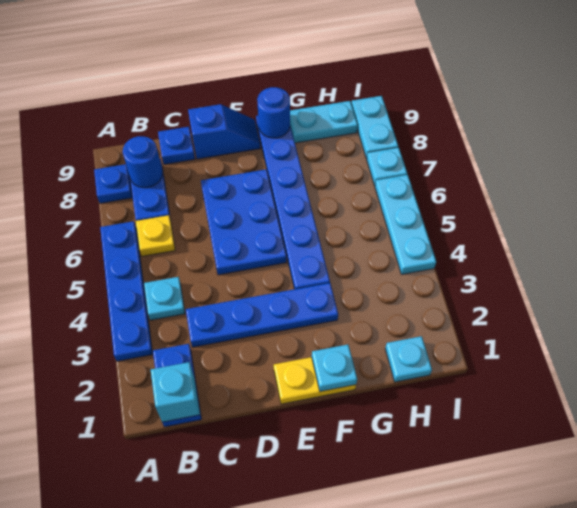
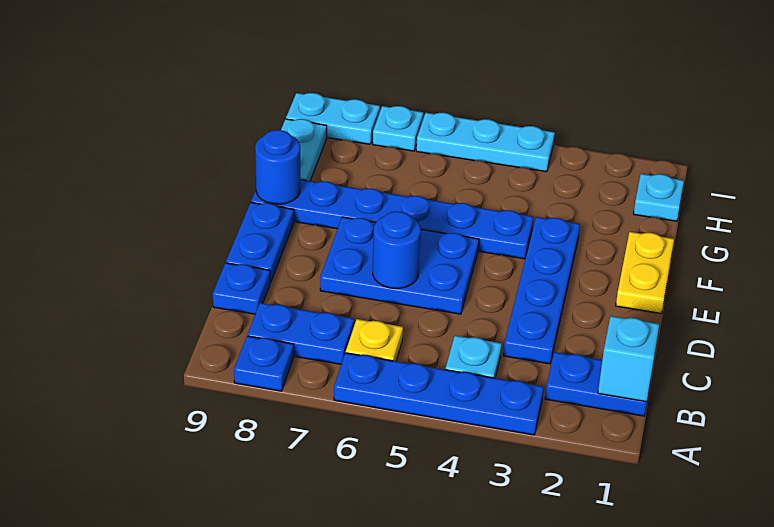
blue 1x1 round brick [123,136,162,188] -> blue 1x1 round brick moved to [373,211,421,288]
blue 1x2 slope [188,104,260,159] -> blue 1x2 plate [226,203,294,283]
cyan 1x1 plate [312,345,357,391] -> none

